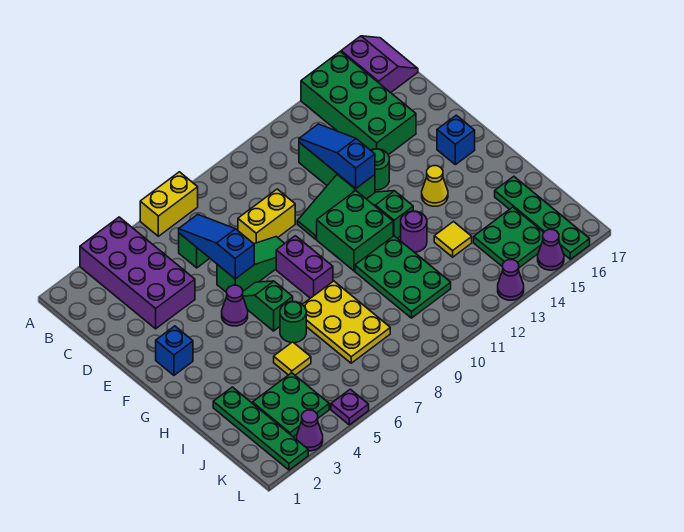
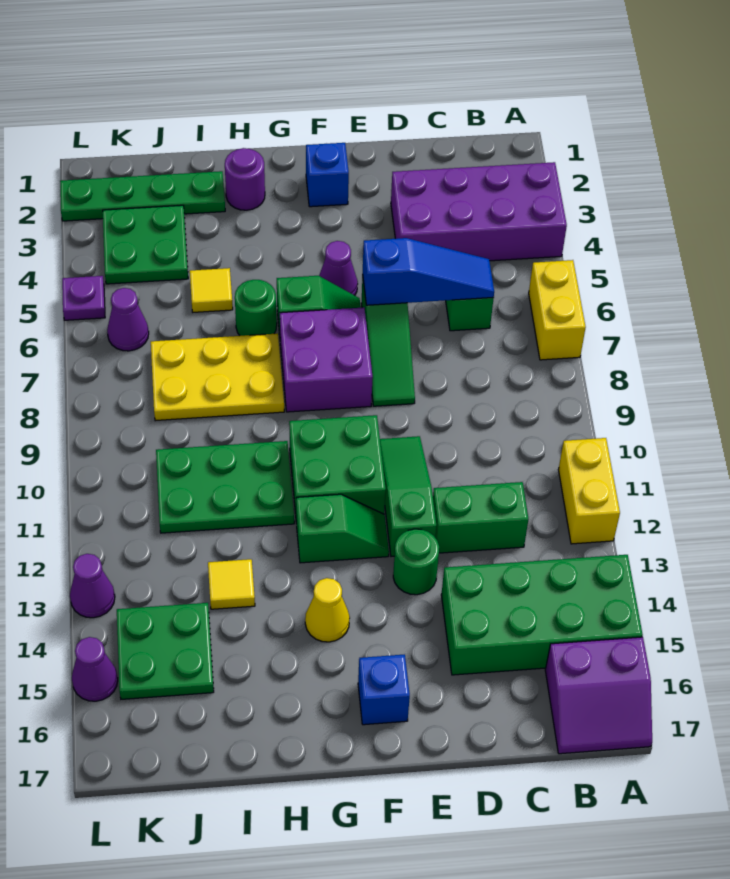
blue 1x3 slope [299,124,375,188] -> none
yellow 1x2 brick [238,189,295,244] -> yellow 1x2 brick moved to [558,438,620,544]
purple 1x2 brick [276,236,333,298] -> purple 2x2 brick [280,307,373,412]
purple 1x1 round brick [401,211,427,252] -> purple 1x1 round brick moved to [225,148,265,210]
green 1x4 plate [495,176,590,259] -> none
purple 1x1 cone [296,410,323,451] -> purple 1x1 cone moved to [107,288,149,351]

